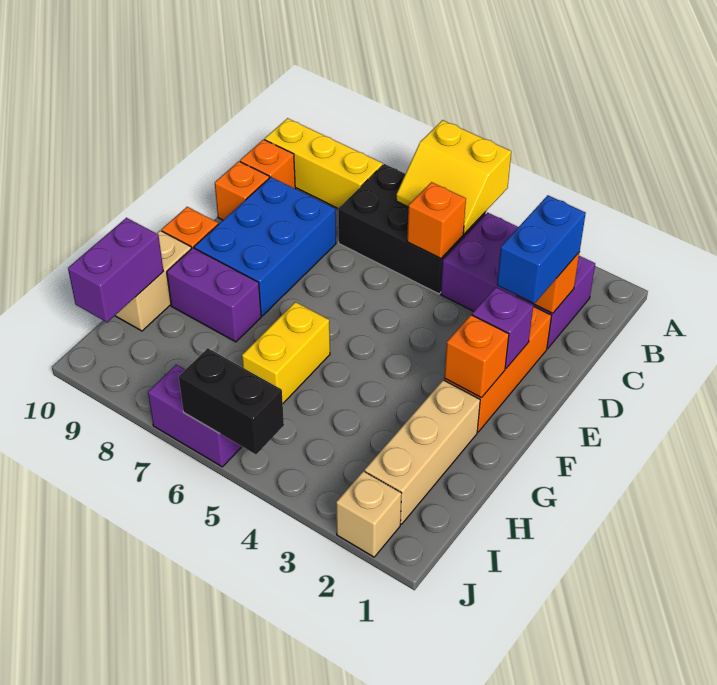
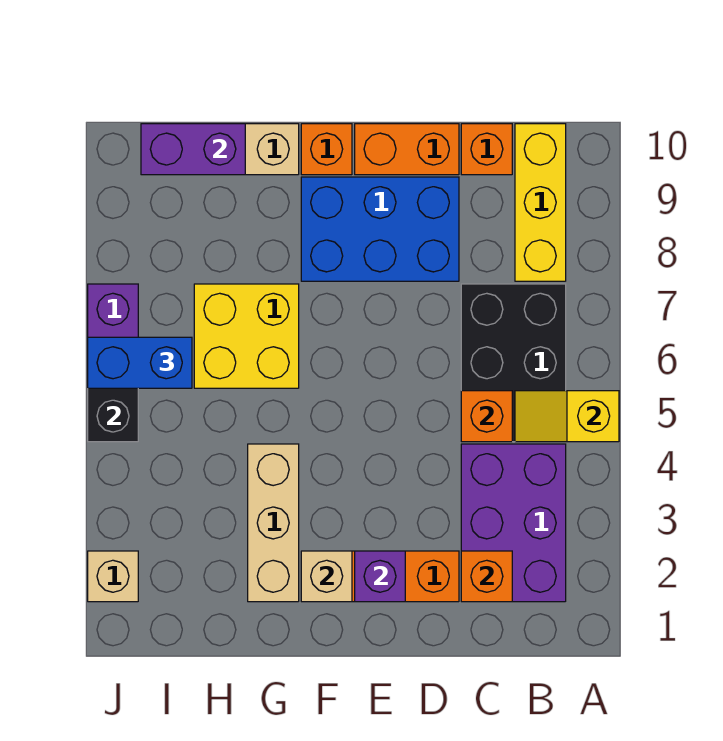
yellow 2x2 slope [396,120,511,234] -> yellow 1x2 slope [515,391,619,442]
blue 1x2 brick [497,195,586,304] -> blue 1x2 brick moved to [88,337,192,388]
orange 1x1 brick [215,161,269,220] -> orange 1x2 brick [355,124,459,175]
orange 1x1 brick [444,315,509,398] -> tan 1x1 brick [301,551,352,602]
tan 1x3 brick [365,380,480,524] -> tan 1x3 brick turned to [248,444,299,602]
yellow 1x2 brick [242,302,330,403] -> yellow 2x2 brick [194,284,299,388]
purple 1x2 brick [167,248,261,342] -> none

